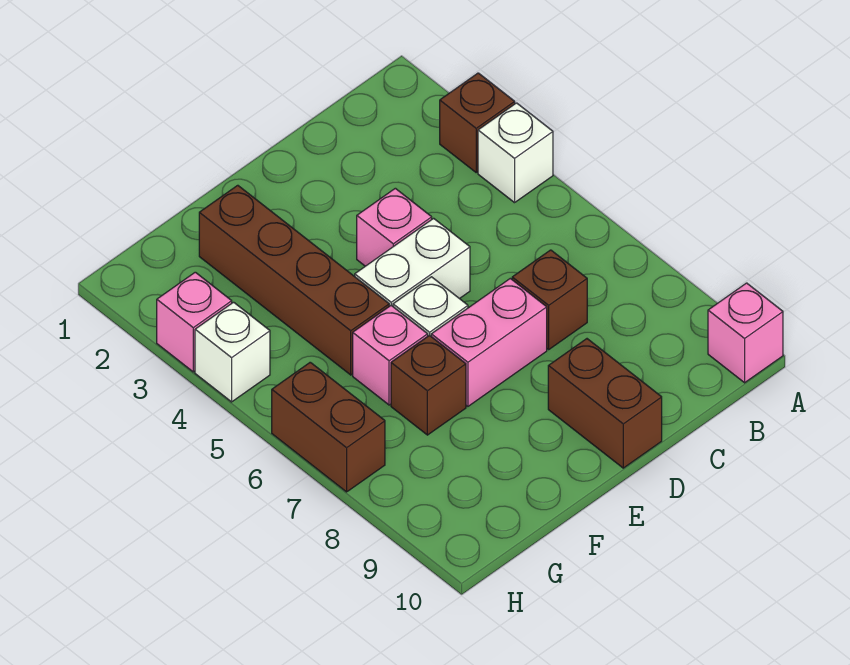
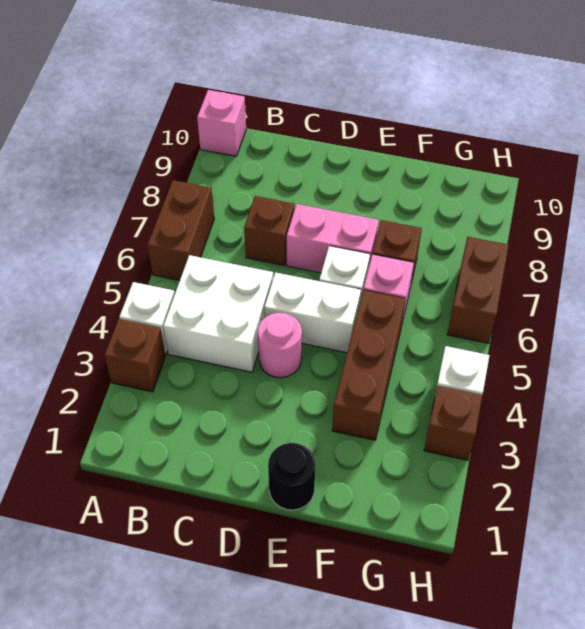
none -> white 2x2 brick [163,255,273,372]
pink 1x1 brick [357,188,432,266] -> pink 1x1 round brick [258,313,302,378]
brown 1x2 brick [548,339,662,468] -> brown 1x2 brick moved to [147,180,214,281]
none -> black 1x1 round brick [268,443,315,510]
brown 1x4 brick [199,185,389,375] -> brown 1x3 brick [332,290,406,440]
pink 1x1 brick [157,272,232,372] -> brown 1x1 brick [424,386,483,460]

